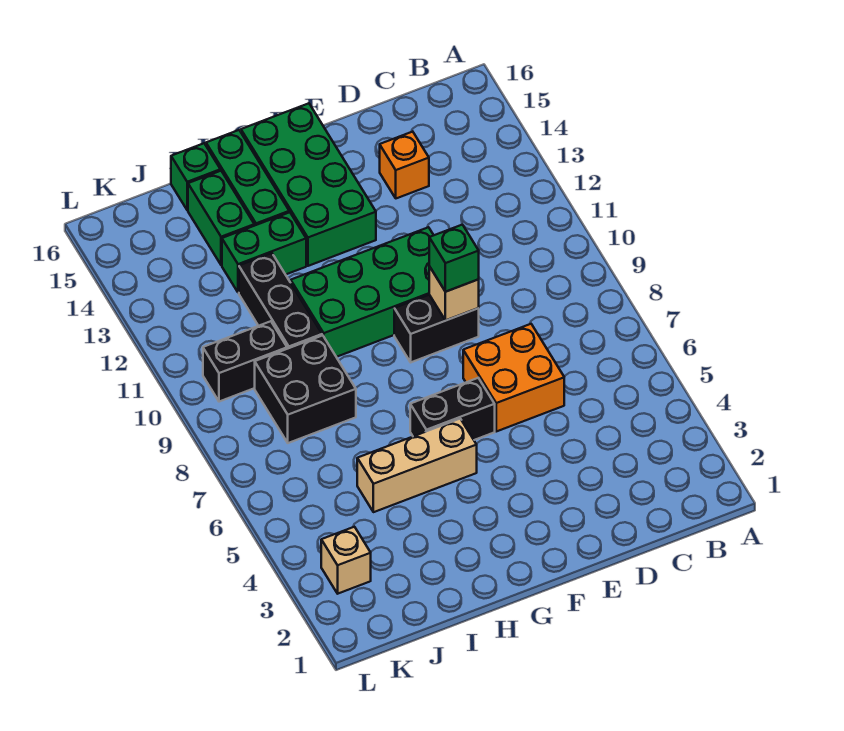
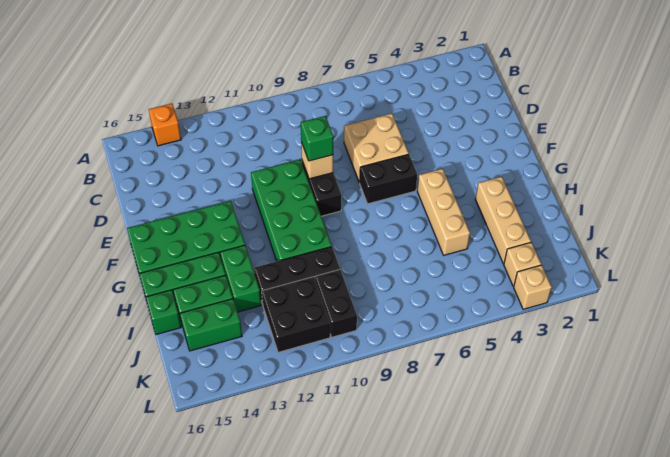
orange 2x2 brick [463,324,564,431] -> tan 2x2 brick [344,113,409,183]
orange 1x1 brick [380,132,429,198] -> orange 1x1 brick moved to [149,103,181,146]
black 1x2 brick [410,378,495,440] -> black 1x2 brick turned to [360,154,417,204]
none -> tan 1x3 brick [475,177,531,264]
black 2x2 brick [255,335,356,443] -> black 2x2 brick moved to [262,277,330,352]
none -> green 1x2 brick [180,299,242,351]
none -> tan 1x1 brick [514,265,552,309]

